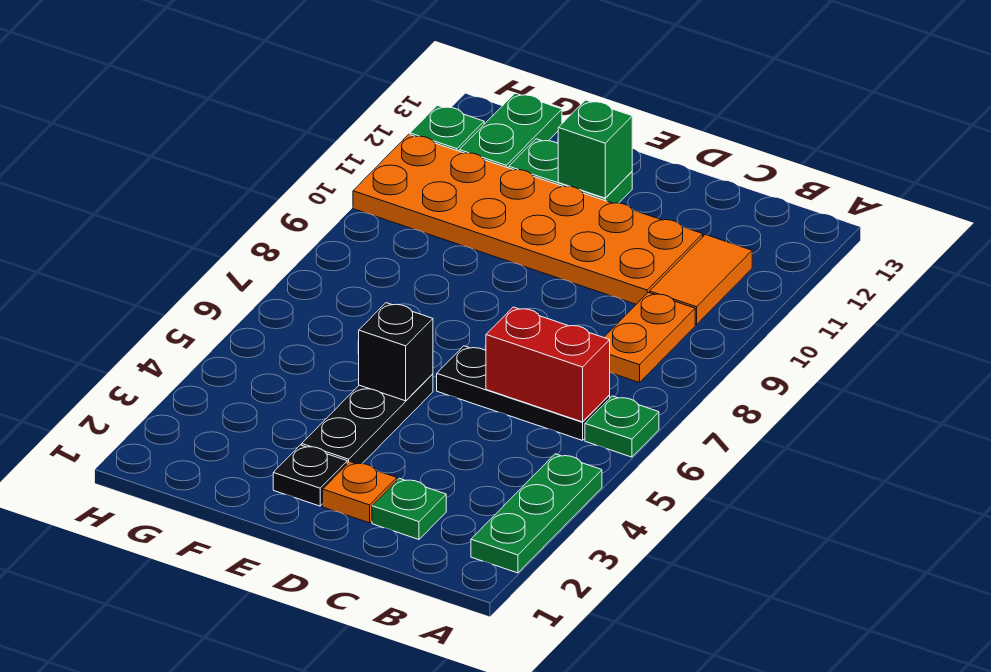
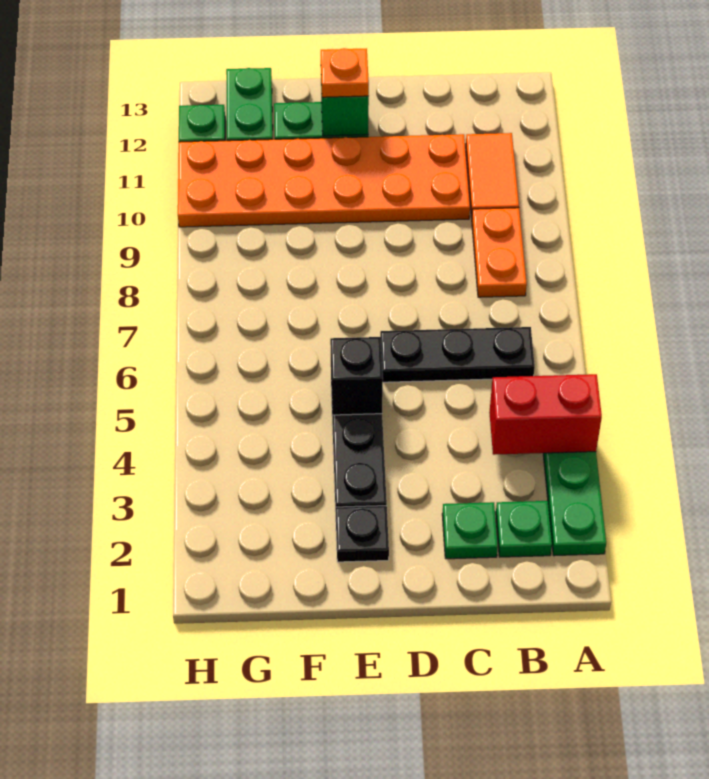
green 1x1 plate [585,396,659,457] -> green 1x1 plate moved to [496,501,552,557]
red 1x2 brick [486,307,610,422] -> red 1x2 brick moved to [489,374,602,455]
orange 1x1 plate [323,462,397,523] -> orange 1x1 plate moved to [321,48,369,97]

